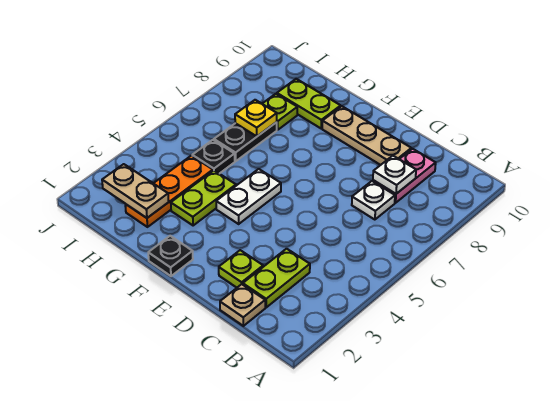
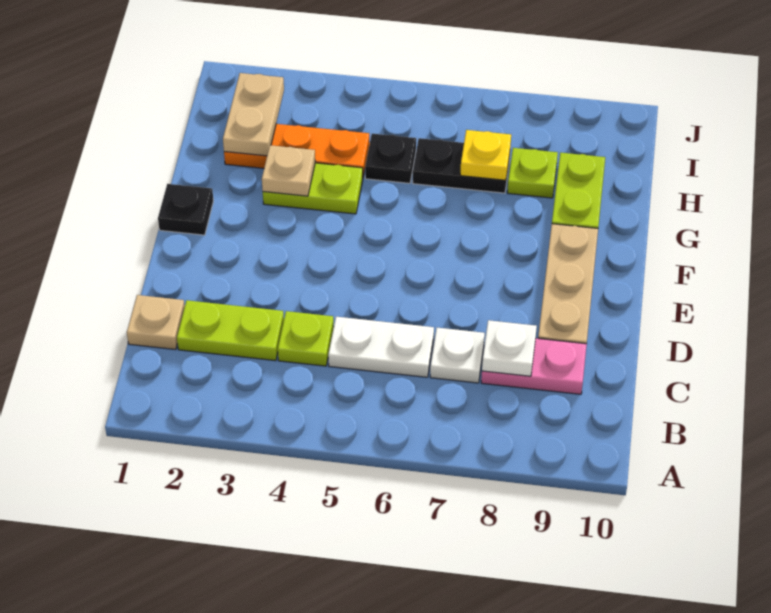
lime 1x1 plate [219,250,263,288] -> lime 1x1 plate moved to [278,311,334,366]
white 1x2 plate [216,169,281,224] -> white 1x2 plate moved to [328,317,434,377]
none -> tan 1x1 plate [262,145,315,196]

